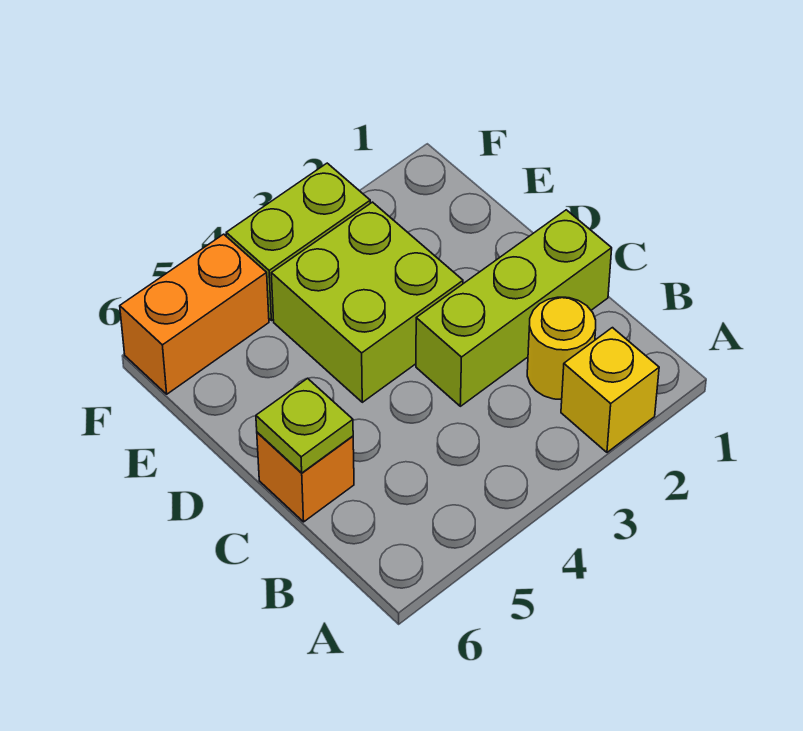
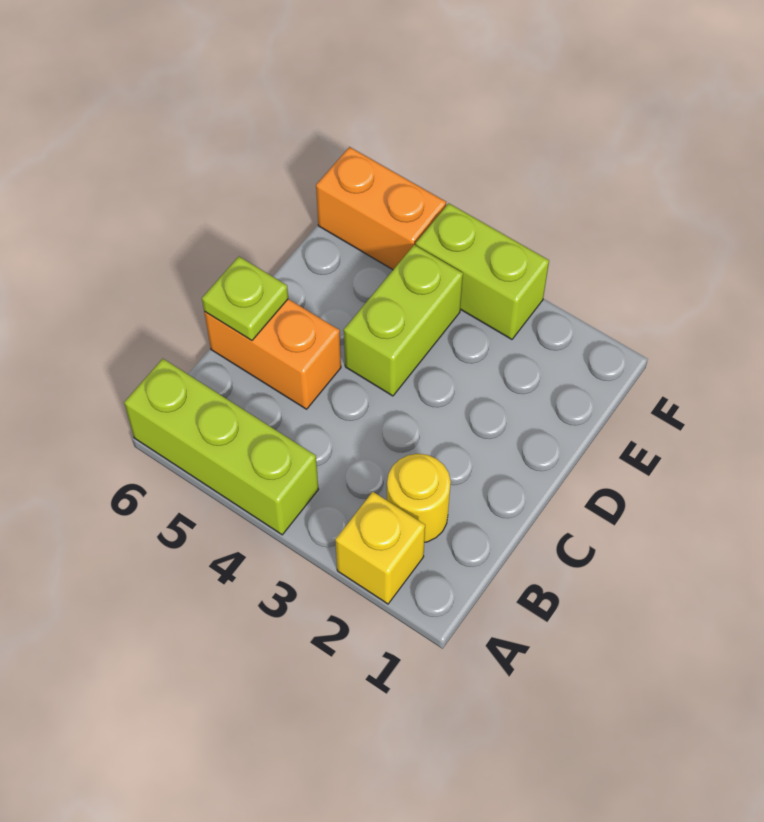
lime 1x3 brick [416,210,612,406] -> lime 1x3 brick moved to [124,359,318,535]
orange 1x1 brick [257,432,354,522] -> orange 1x2 brick [204,299,341,409]
lime 2x2 brick [271,202,463,402] -> lime 1x2 brick [344,245,463,396]

